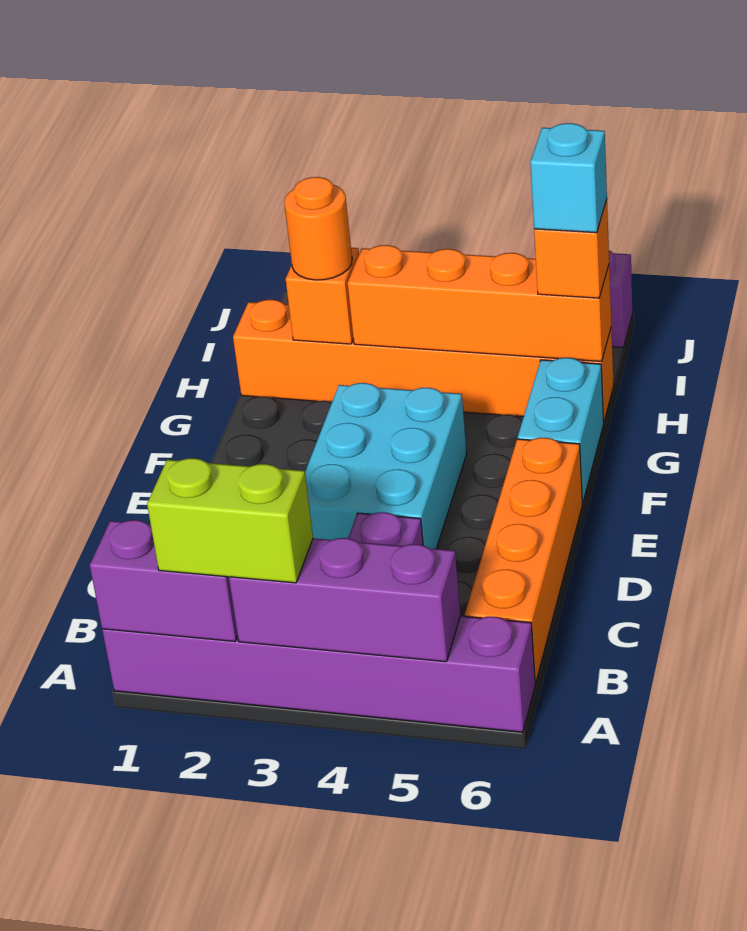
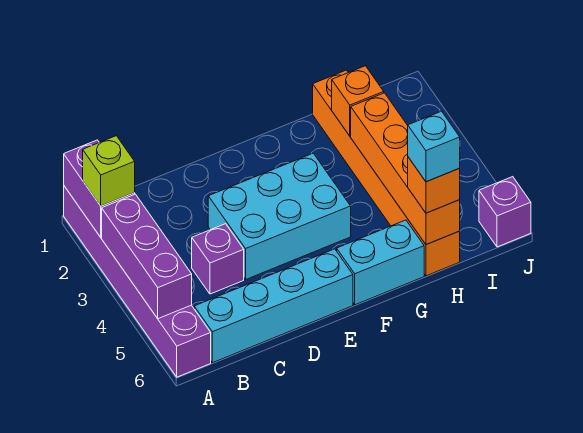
lime 1x2 brick [147,458,313,583] -> lime 1x1 brick [83,136,135,206]
orange 1x4 brick [465,438,582,683] -> cyan 1x4 brick [194,249,353,363]
orange 1x1 round brick [284,177,352,280] -> none

